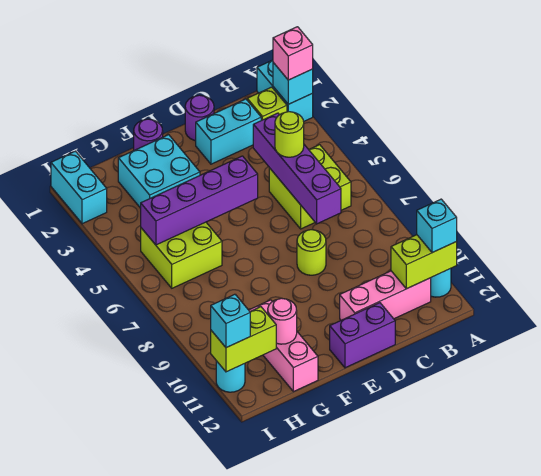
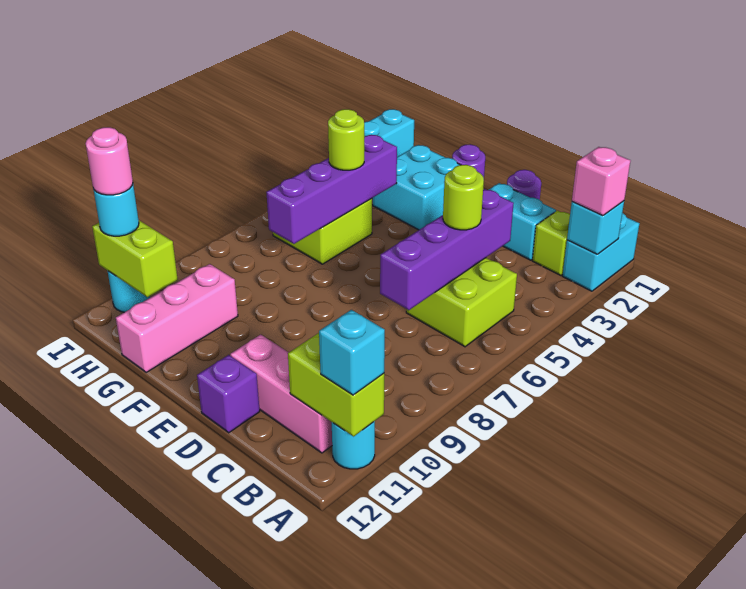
lime 1x1 round brick [297,230,326,275] -> lime 1x1 round brick moved to [328,109,364,170]
purple 1x2 brick [330,303,395,368] -> purple 1x1 brick [197,355,260,433]
purple 1x4 brick [141,156,258,245] -> purple 1x4 brick turned to [266,135,397,244]
pink 1x1 round brick [268,298,297,344] -> pink 1x1 round brick moved to [86,127,133,195]
cyan 1x1 brick [211,294,250,348] -> cyan 1x1 round brick [93,185,139,236]

